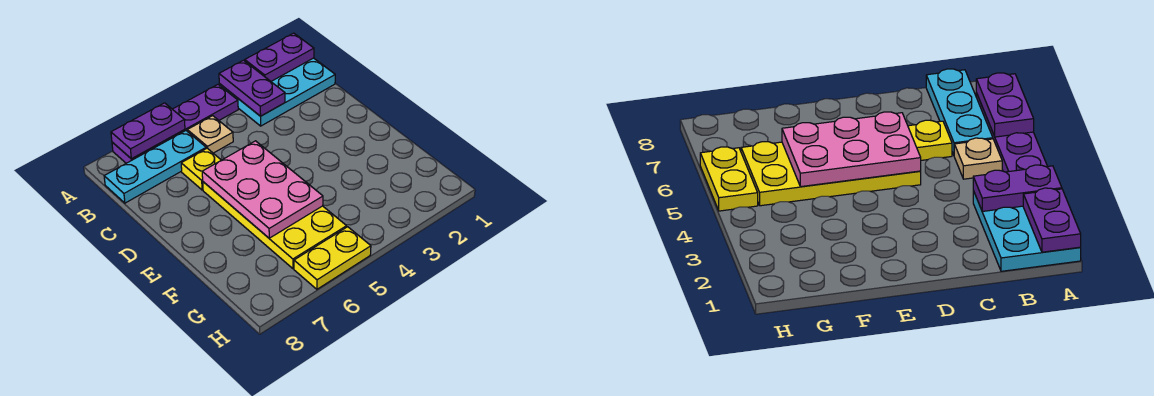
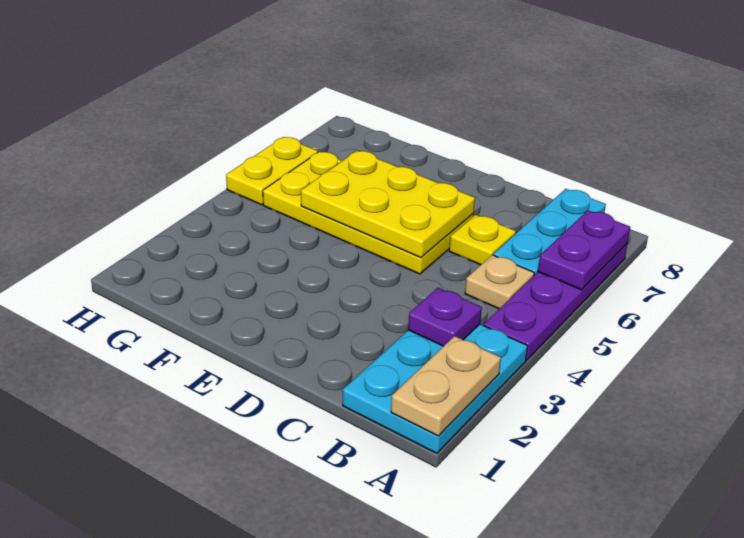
purple 1x2 plate [245,33,314,81] -> tan 1x2 plate [391,336,501,436]
purple 1x2 plate [219,60,285,116] -> purple 1x1 plate [408,288,482,346]
pink 2x3 plate [202,141,323,238] -> yellow 2x3 plate [301,151,475,258]

